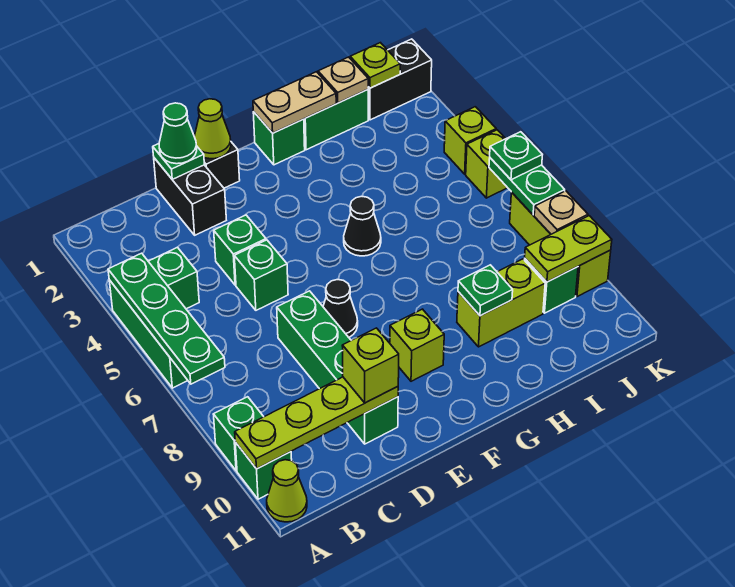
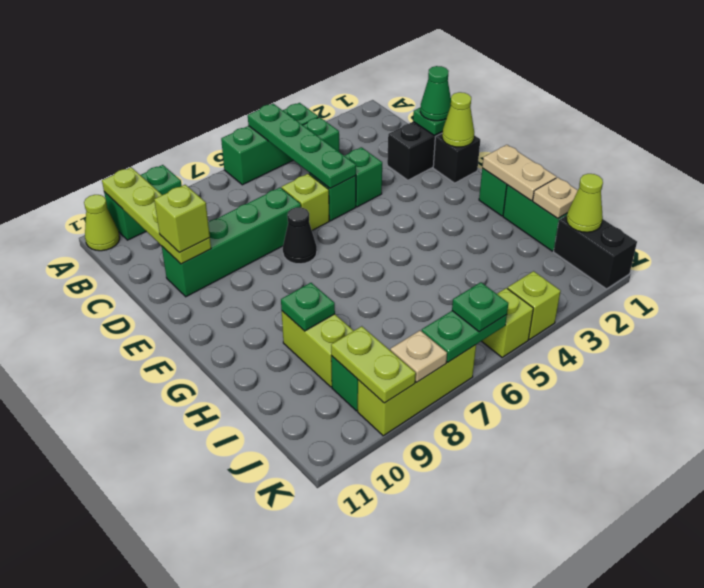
green 1x4 plate [108,253,225,384] -> green 1x4 plate turned to [248,104,356,188]
lime 1x1 brick [390,309,444,381] -> lime 1x1 brick moved to [282,174,329,231]
black 1x1 cone [344,196,381,256] -> none
lime 1x1 plate [350,43,400,88] -> lime 1x1 cone [567,174,603,232]

